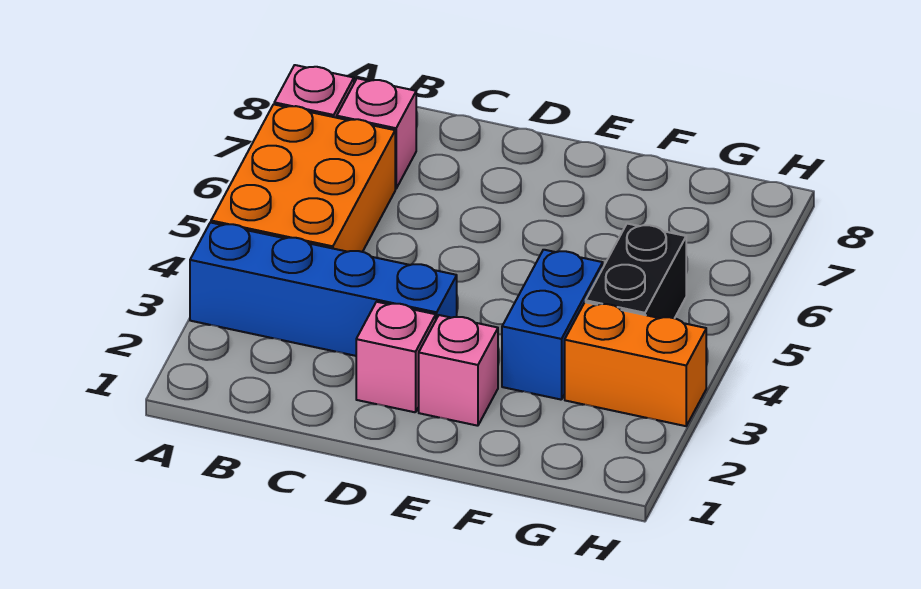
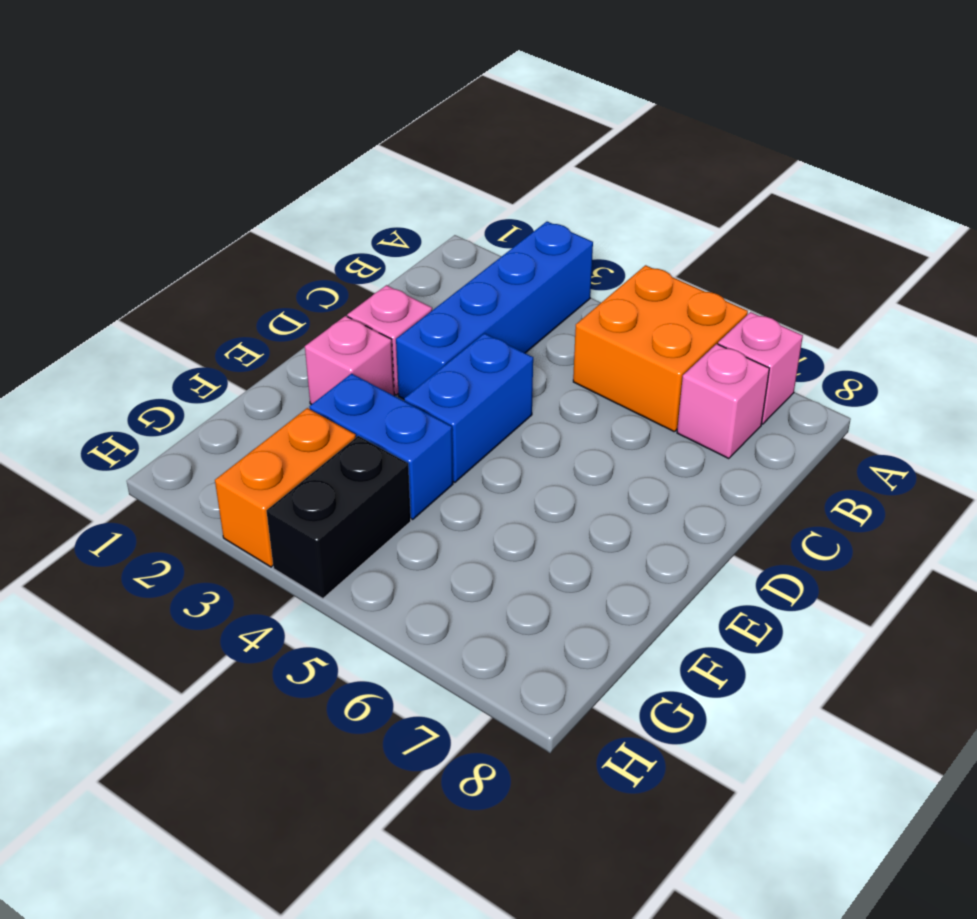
orange 2x3 brick [211,104,395,252] -> orange 2x2 brick [573,265,748,431]
none -> blue 1x2 brick [404,333,533,482]
black 1x2 brick [586,224,686,318] -> black 1x2 brick turned to [267,436,411,599]

